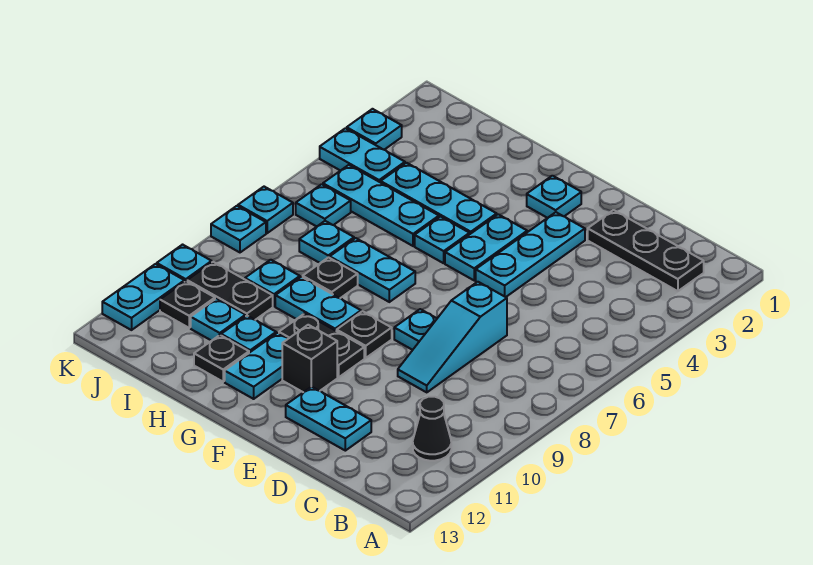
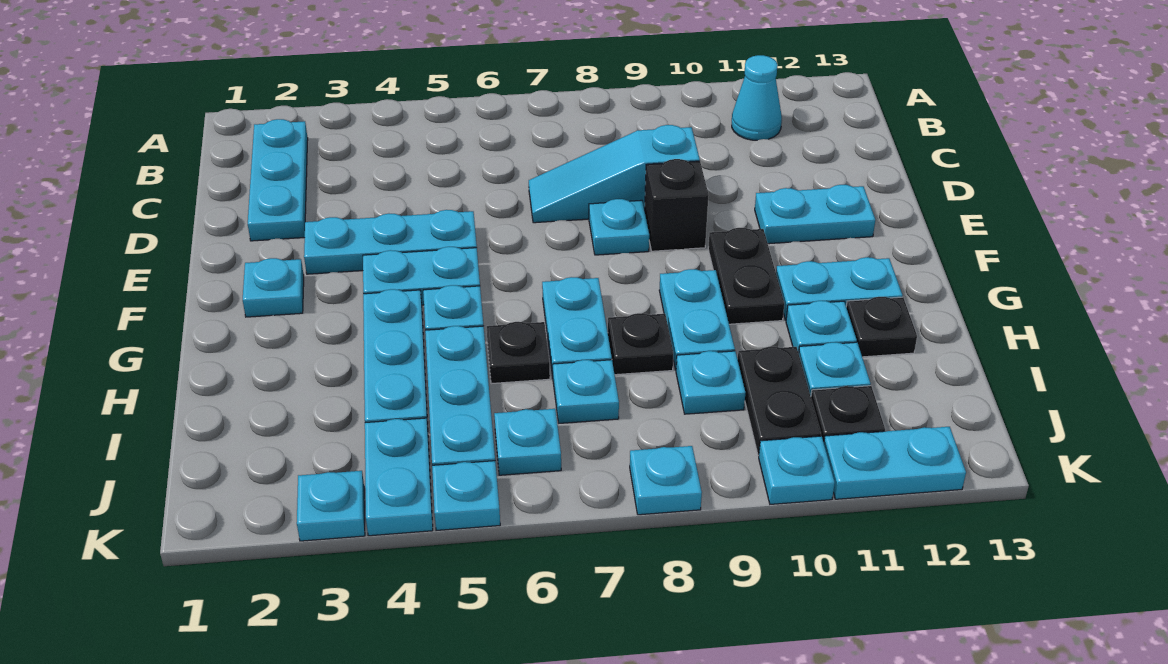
black 1x3 plate [588,210,704,291] -> cyan 1x3 plate [248,119,308,241]
black 1x1 cone [413,397,451,461] -> cyan 1x1 cone [732,55,782,140]
cyan 1x3 slope [398,282,507,392] -> cyan 1x3 slope turned to [529,125,700,223]
cyan 1x2 plate [286,387,371,451] -> cyan 1x2 plate turned to [755,185,875,244]
black 1x1 plate [337,311,392,358] -> black 1x1 plate moved to [487,322,550,384]
black 1x1 brick [282,325,337,392] -> black 1x1 brick moved to [645,159,709,251]
cyan 1x1 plate [238,187,293,233] -> cyan 1x1 plate moved to [432,461,500,530]

